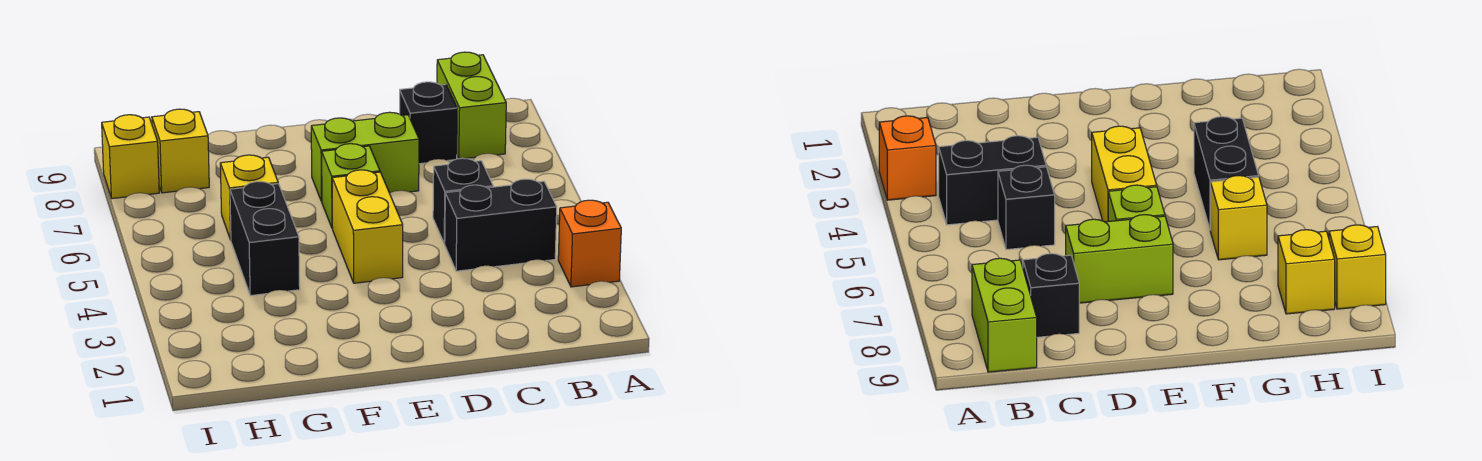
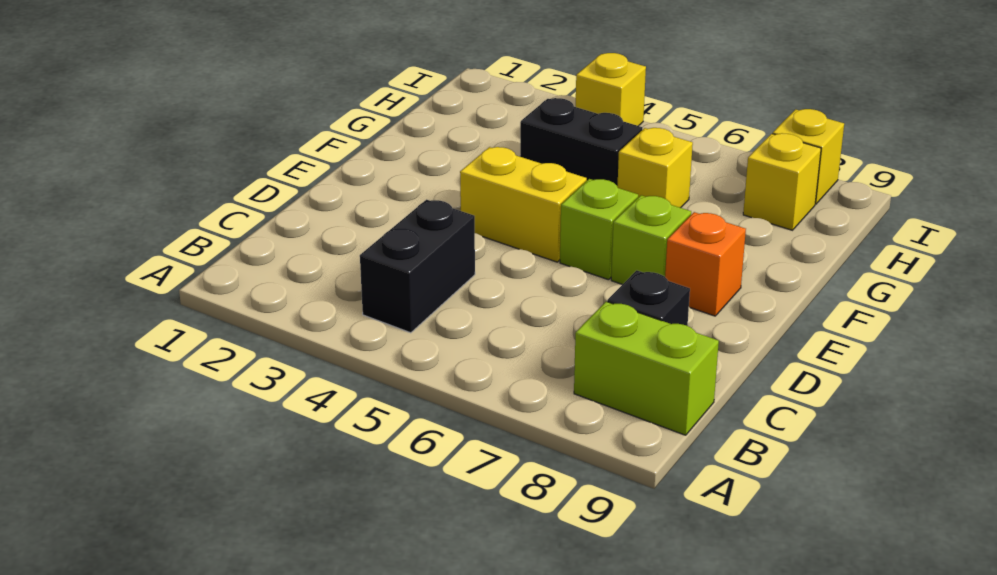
orange 1x1 brick [558,200,621,287] -> orange 1x1 brick moved to [665,212,746,316]
black 1x1 brick [433,158,493,243] -> none
lime 1x2 brick [311,112,419,202] -> lime 1x1 brick [611,195,691,285]
none -> yellow 1x1 brick [576,53,646,126]

